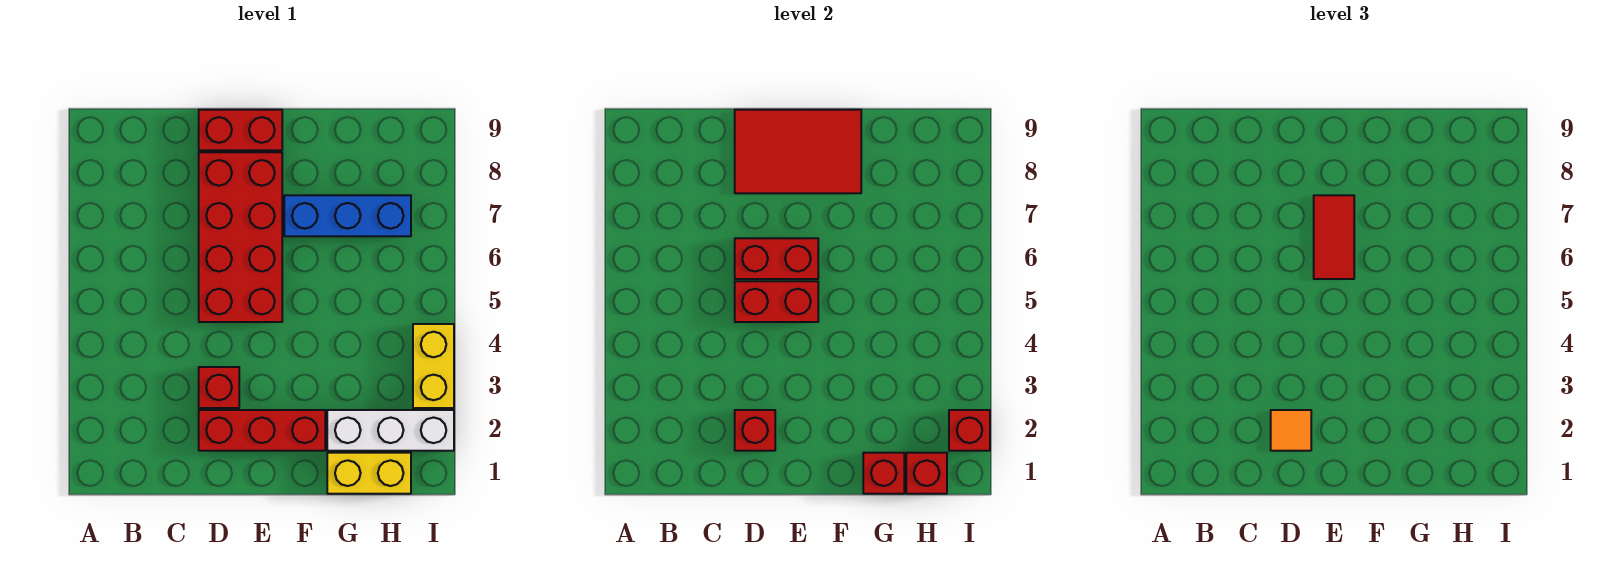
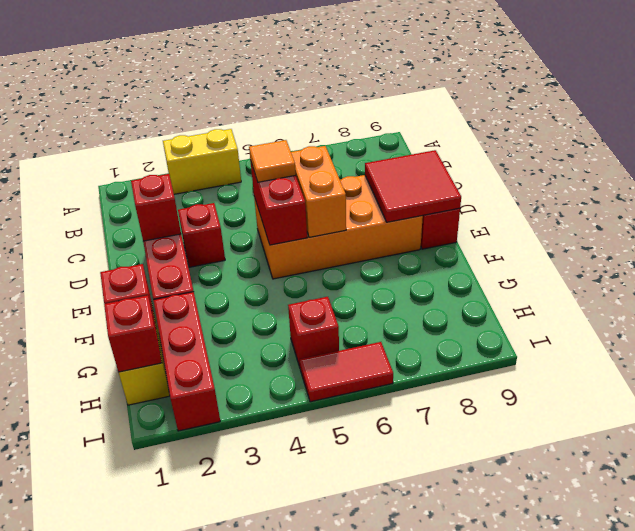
orange 1x1 tile [1271,410,1311,451] -> orange 1x1 tile moved to [249,140,296,182]
red 2x4 brick [199,152,282,322] -> orange 2x4 brick [254,175,423,279]
red 1x2 brick [735,238,818,279] -> orange 1x2 brick [291,146,346,237]
red 2x3 tile [735,110,861,193] -> red 2x2 tile [365,150,461,222]
red 1x2 tile [1314,195,1354,279] -> red 1x2 tile moved to [300,342,393,402]
blue 1x3 brick [284,195,411,236] -> none
white 1x3 brick [327,410,454,451] -> red 1x3 brick [153,292,220,431]
red 1x1 brick [949,410,990,451] -> red 1x1 brick moved to [288,297,339,367]
yellow 1x2 brick [413,324,454,408] -> yellow 1x2 brick moved to [163,129,241,194]

